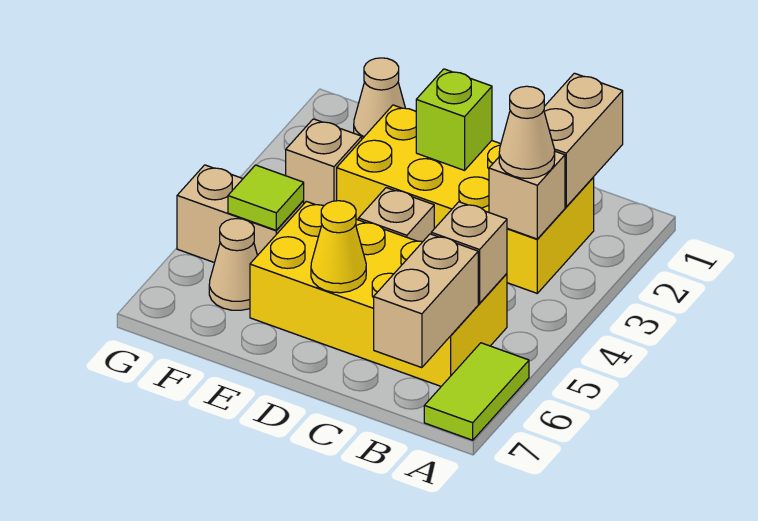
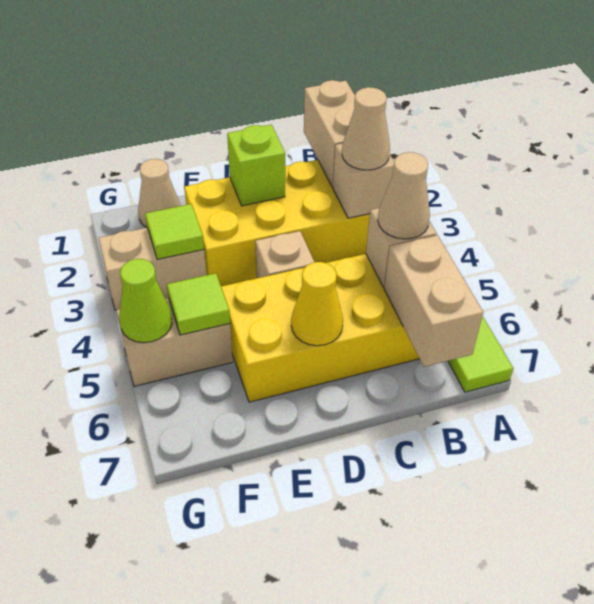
tan 1x1 brick [286,119,362,206] -> tan 1x2 brick [99,228,206,310]
none -> lime 1x1 tile [145,204,204,259]
tan 1x1 cone [209,219,257,310] -> tan 1x1 cone moved to [378,152,430,239]
none -> lime 1x1 cone [119,259,172,343]

